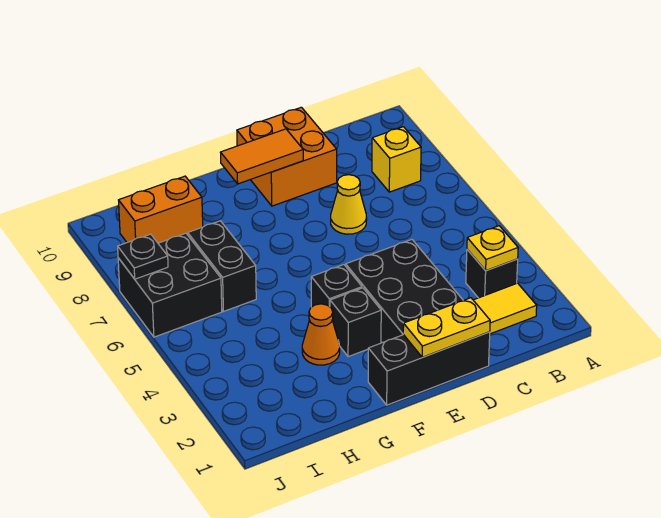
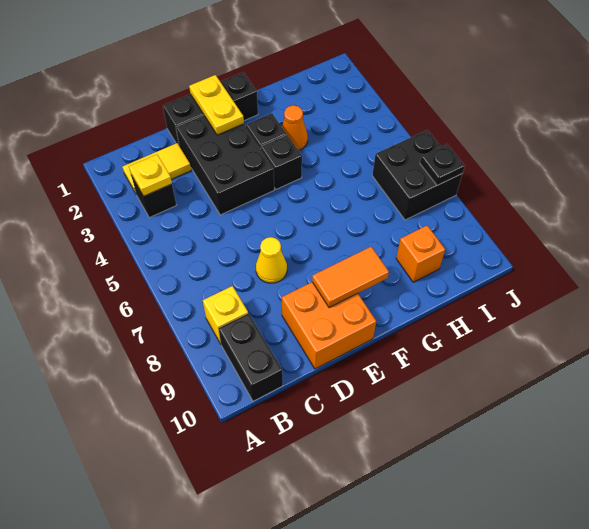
yellow 1x2 plate [403,298,490,357] -> yellow 1x2 plate turned to [189,75,244,135]
black 1x2 brick [188,221,256,311] -> black 1x2 brick moved to [219,313,283,401]
orange 1x2 brick [119,176,203,243] -> orange 1x1 brick [396,226,445,282]

